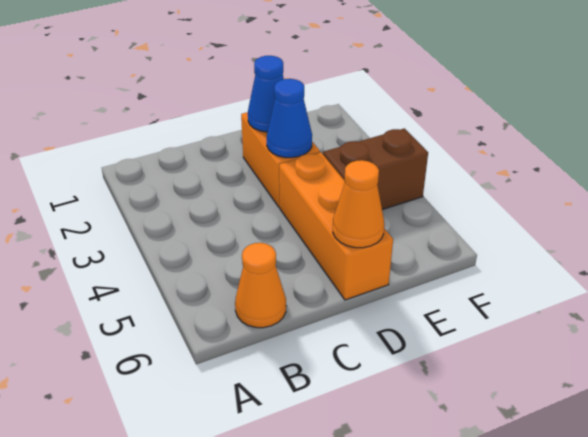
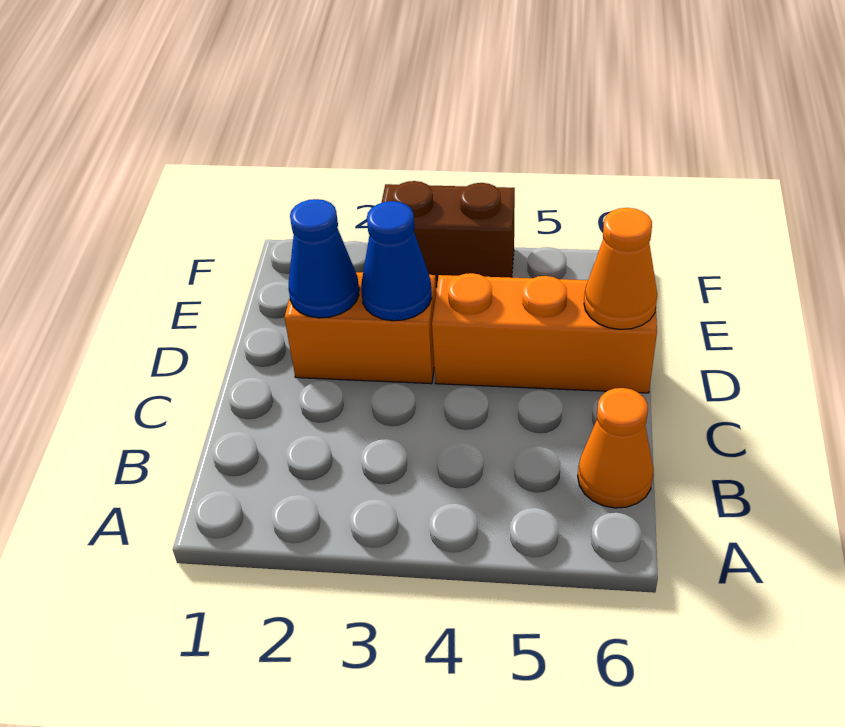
brown 1x2 brick [323,128,428,210] -> brown 1x2 brick turned to [382,181,515,287]

